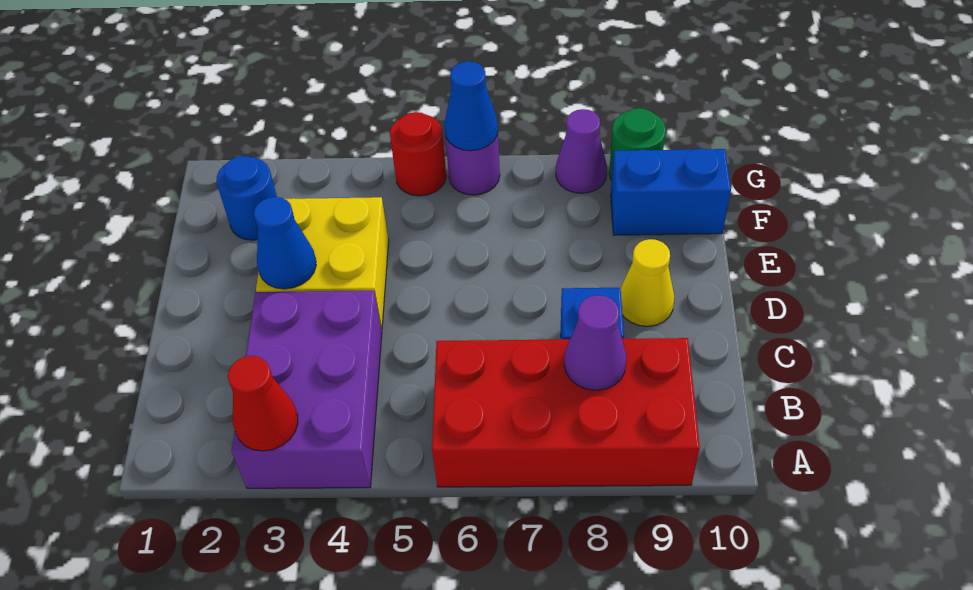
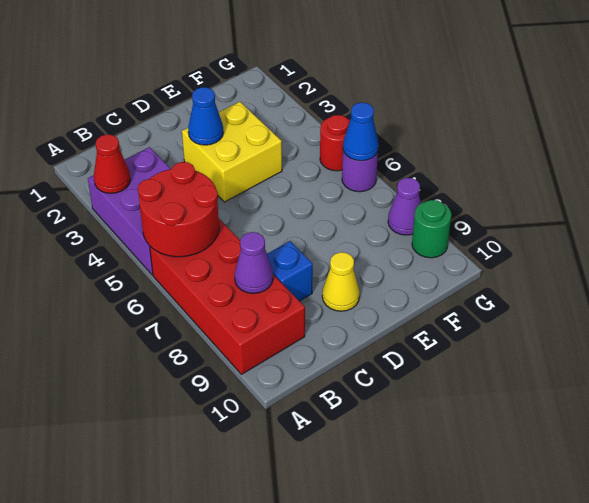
purple 2x3 brick [231,291,382,488] -> purple 2x3 brick turned to [88,147,170,275]
none -> red 2x2 round brick [138,162,219,257]
blue 1x1 round brick [217,156,277,240] -> none
blue 1x2 brick [611,149,731,235] -> none

